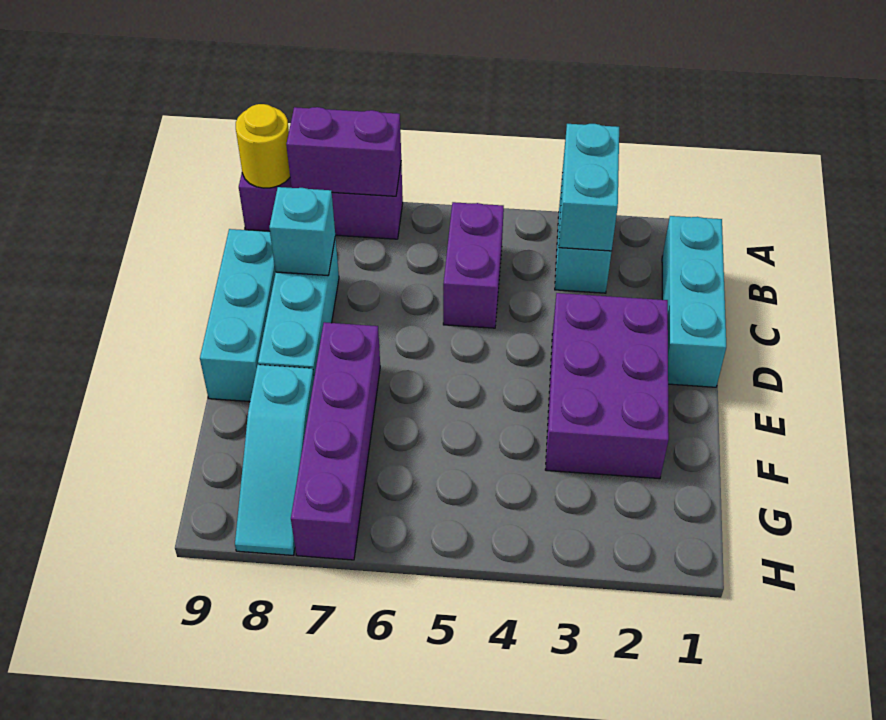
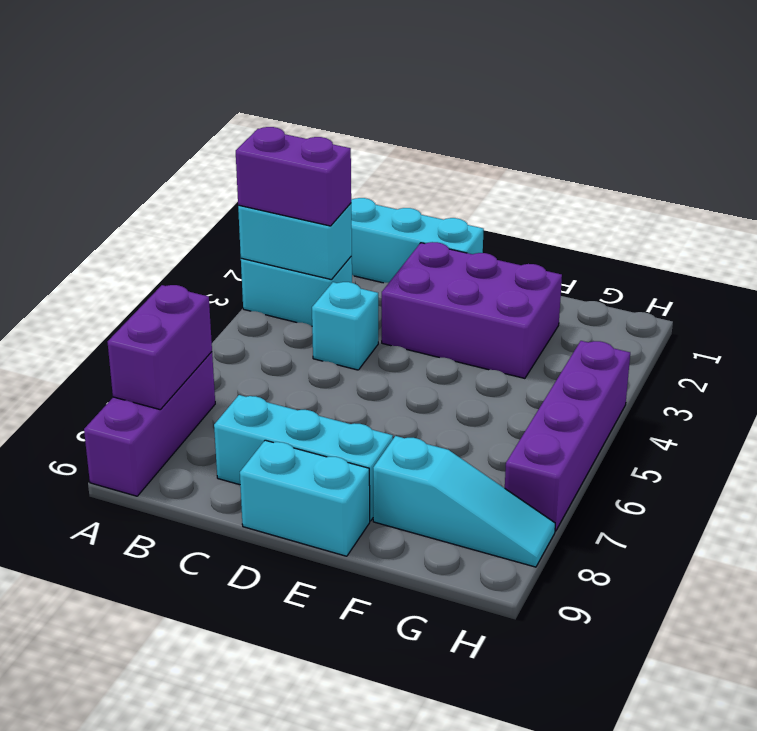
yellow 1x1 round brick [236,104,290,188] -> none
purple 1x2 brick [443,202,504,328] -> purple 1x2 brick moved to [236,127,352,226]
cyan 1x1 brick [269,187,335,276] -> cyan 1x1 brick moved to [312,282,378,370]
cyan 1x3 brick [200,229,276,402] -> cyan 1x2 brick [240,440,370,556]
purple 1x4 brick [291,322,380,560] -> purple 1x4 brick turned to [505,341,630,531]

